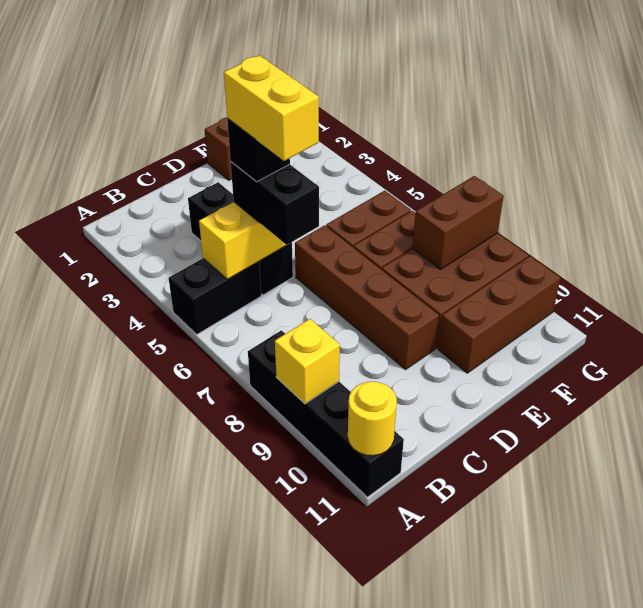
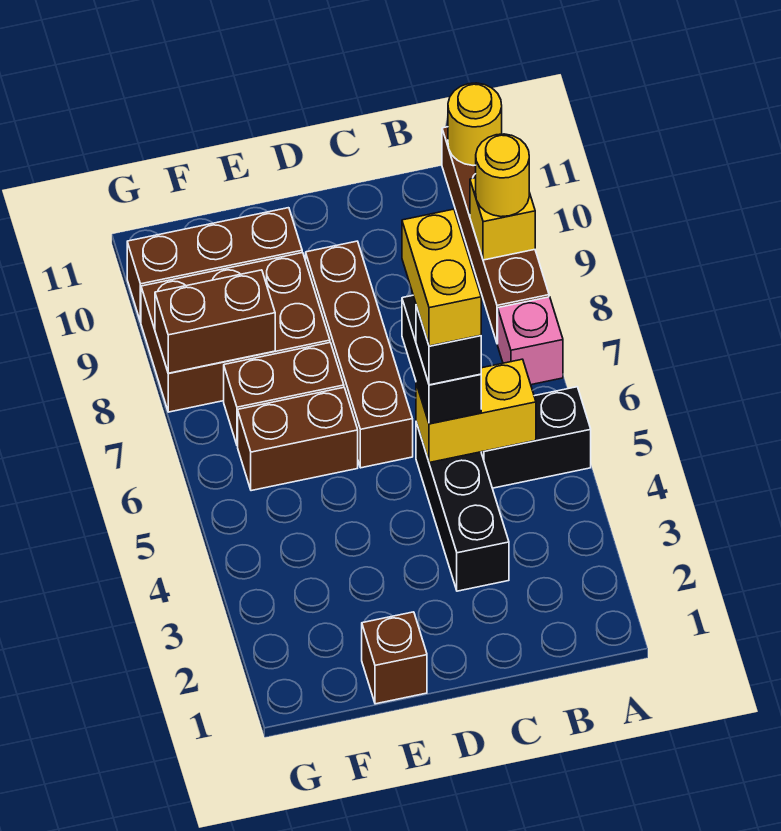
none -> pink 1x1 brick [498,297,563,385]
black 1x4 brick [248,330,404,497] -> brown 1x4 brick [442,127,549,344]
none -> yellow 1x1 round brick [476,134,529,217]

